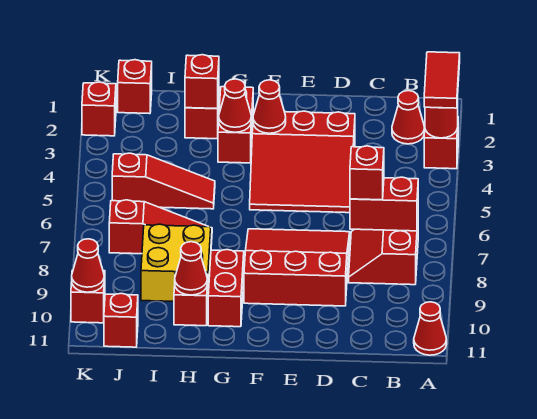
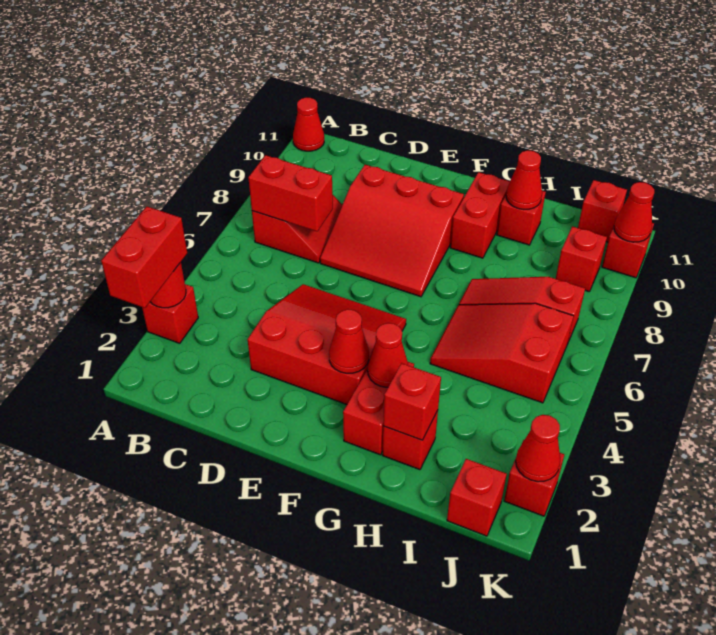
red 1x2 tile [424,52,460,108] -> red 1x2 brick [101,206,187,308]
red 1x1 cone [392,91,425,144] -> red 1x1 cone moved to [516,415,560,482]
red 1x1 brick [350,146,384,200] -> red 1x1 brick moved to [556,226,607,292]
red 1x3 slope [112,153,215,209] -> red 2x3 slope [430,303,574,403]
yellow 2x2 brick [141,224,211,301] -> none

